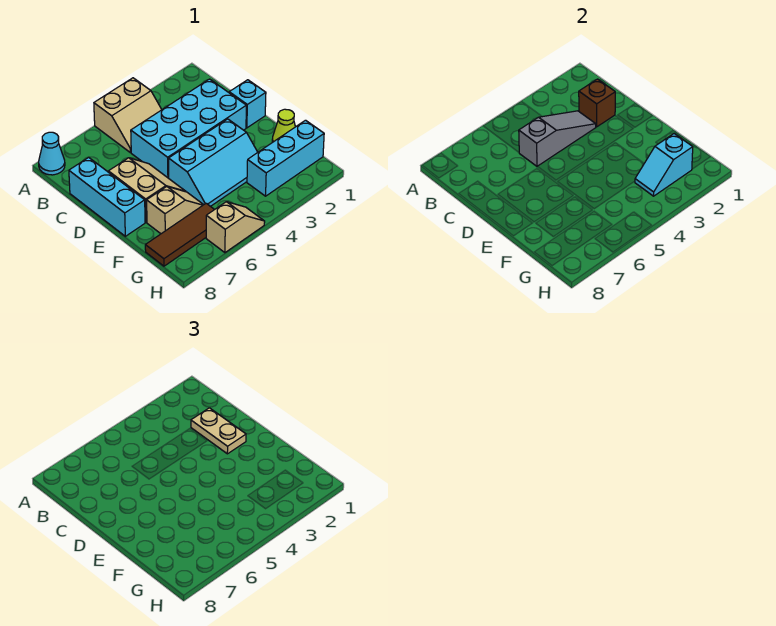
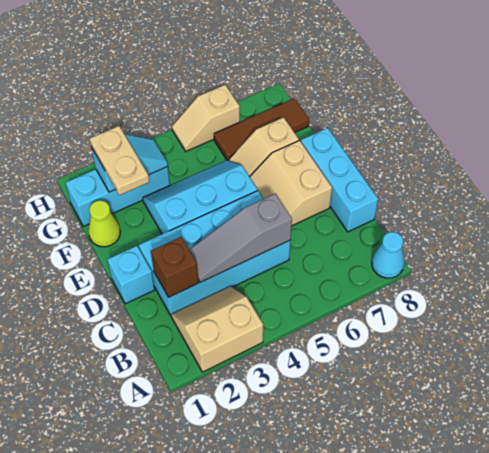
tan 2x2 slope [94,78,162,153] -> tan 2x2 slope moved to [171,286,263,372]
tan 1x2 plate [191,408,246,454] -> tan 1x2 plate moved to [90,126,149,195]

